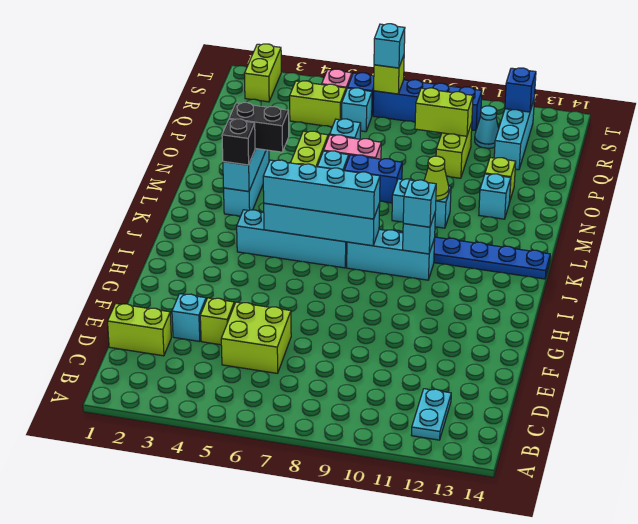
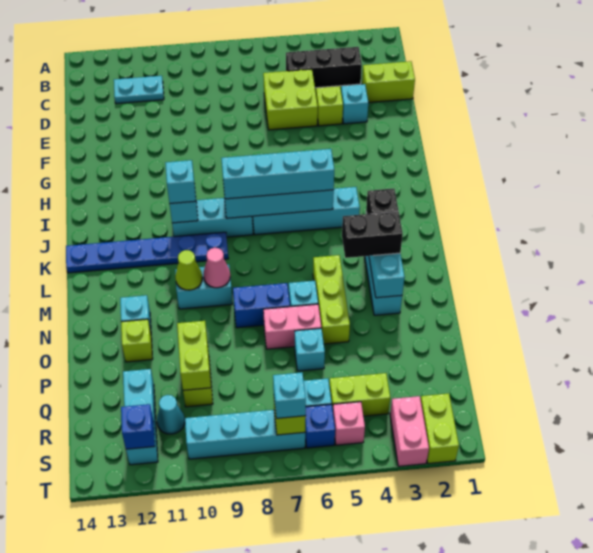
cyan 1x2 plate [412,389,451,440] -> cyan 1x2 plate turned to [114,76,164,104]
none -> black 1x3 brick [286,47,362,88]
none -> pink 1x1 cone [203,248,230,288]
lime 1x2 brick [415,88,473,136] -> lime 1x2 brick turned to [177,321,211,390]
none -> pink 1x2 brick [390,396,429,466]
blue 1x4 brick [373,80,482,131] -> cyan 1x4 brick [185,410,305,459]

